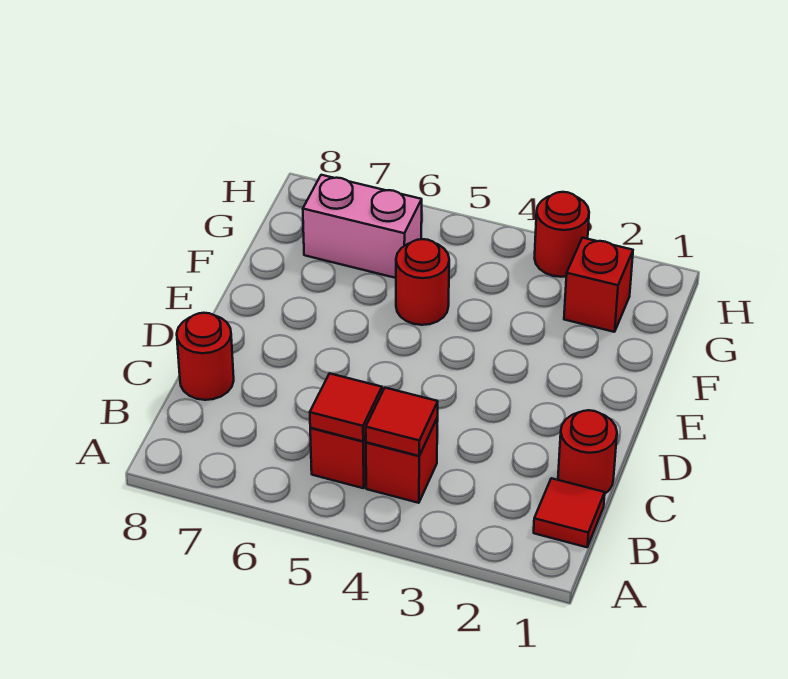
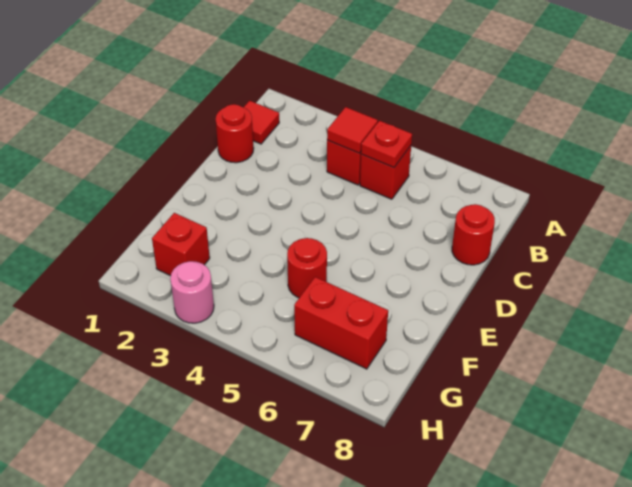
red 1x1 tile [310,373,382,441] -> red 1x1 plate [361,121,412,168]
pink 1x2 brick [303,175,422,278] -> red 1x2 brick [294,277,388,369]
red 1x1 round brick [535,192,589,277] -> pink 1x1 round brick [170,261,214,323]

